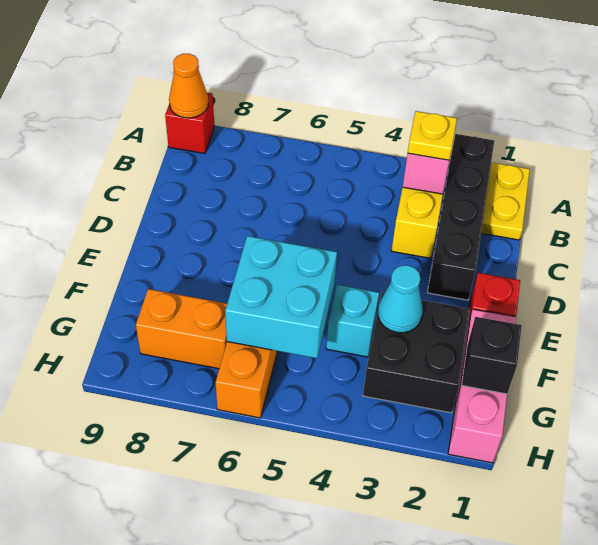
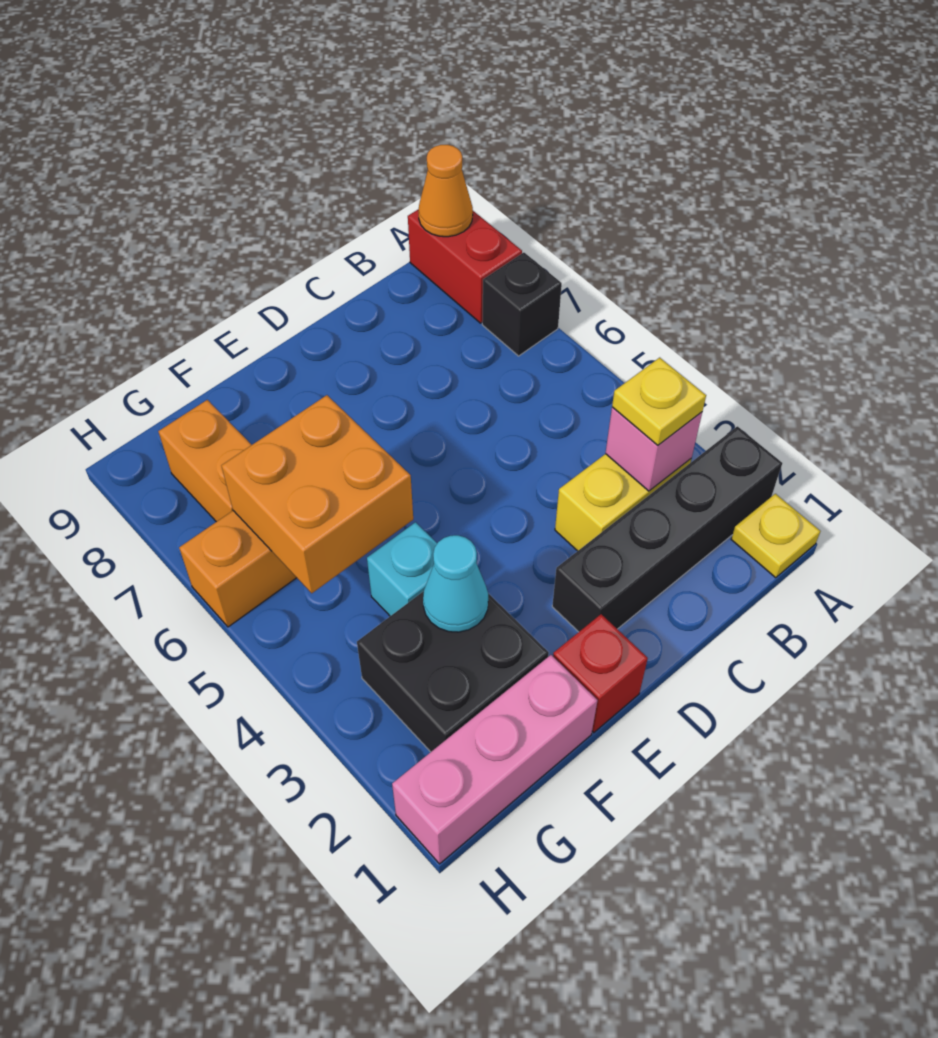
yellow 1x2 plate [481,162,530,240] -> yellow 1x1 plate [731,494,820,578]
red 1x1 brick [165,93,214,154] -> red 1x2 brick [408,209,522,323]
cyan 2x2 brick [225,236,337,358] -> orange 2x2 brick [221,395,413,593]
black 1x1 brick [462,317,522,394] -> black 1x1 brick moved to [482,253,562,356]

